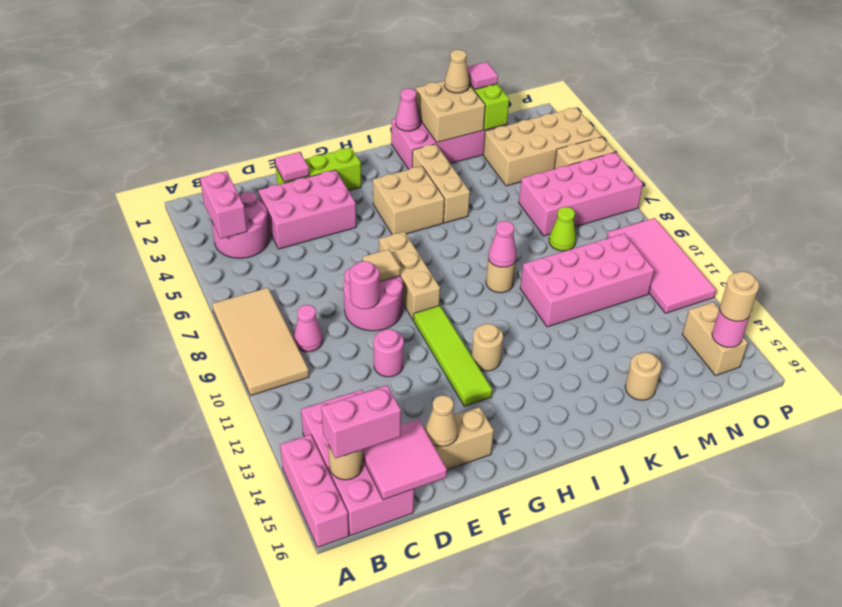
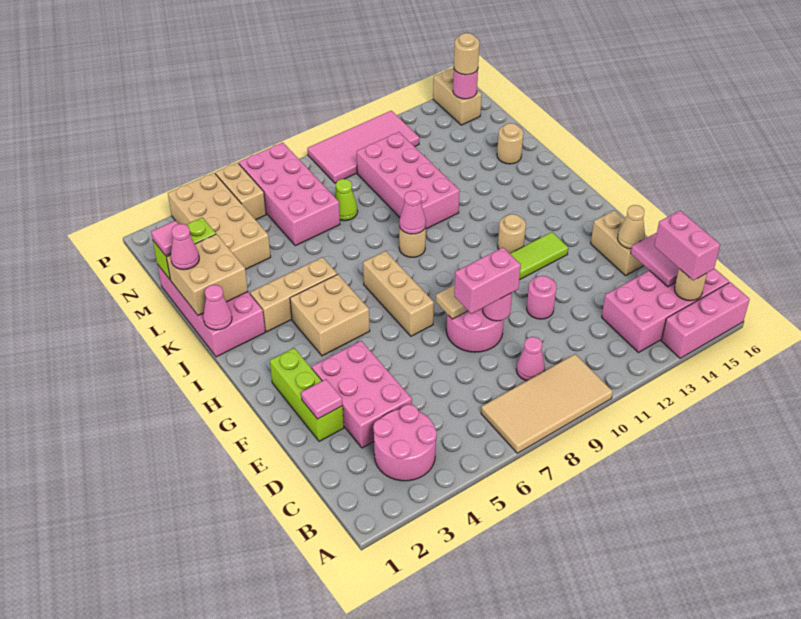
pink 1x2 brick [200,171,247,239] -> pink 1x2 brick moved to [454,248,521,314]
tan 1x3 brick [379,232,440,320] -> tan 1x3 brick turned to [363,251,434,336]
tan 1x1 cone [444,50,470,93] -> pink 1x1 cone [171,224,199,270]
tan 1x2 brick [682,302,748,376] -> tan 1x2 brick turned to [433,68,482,125]

